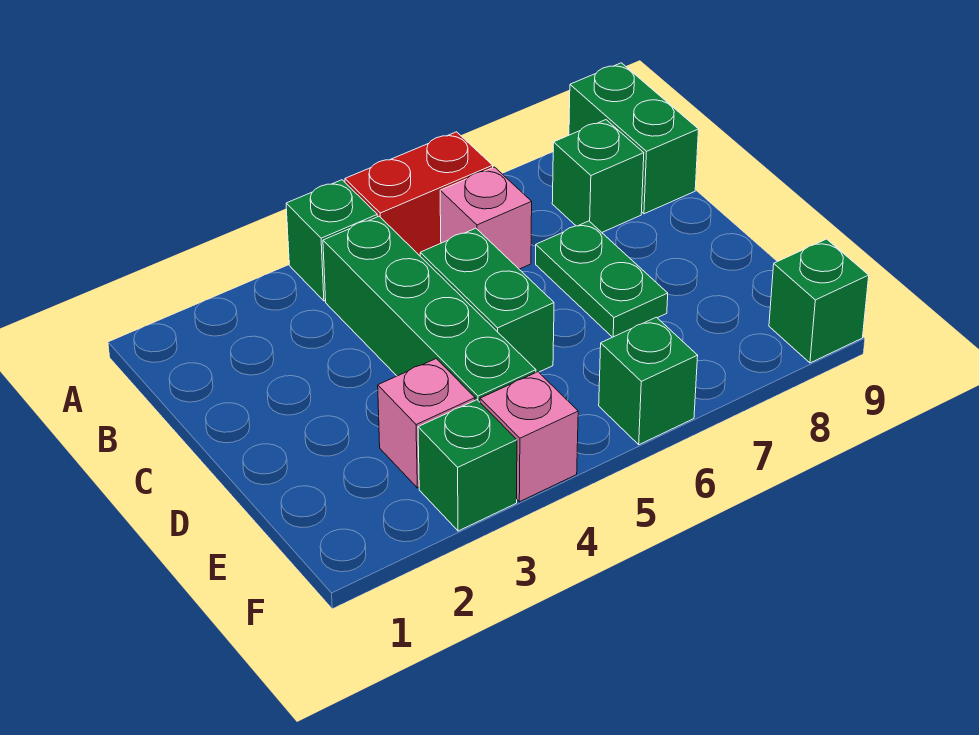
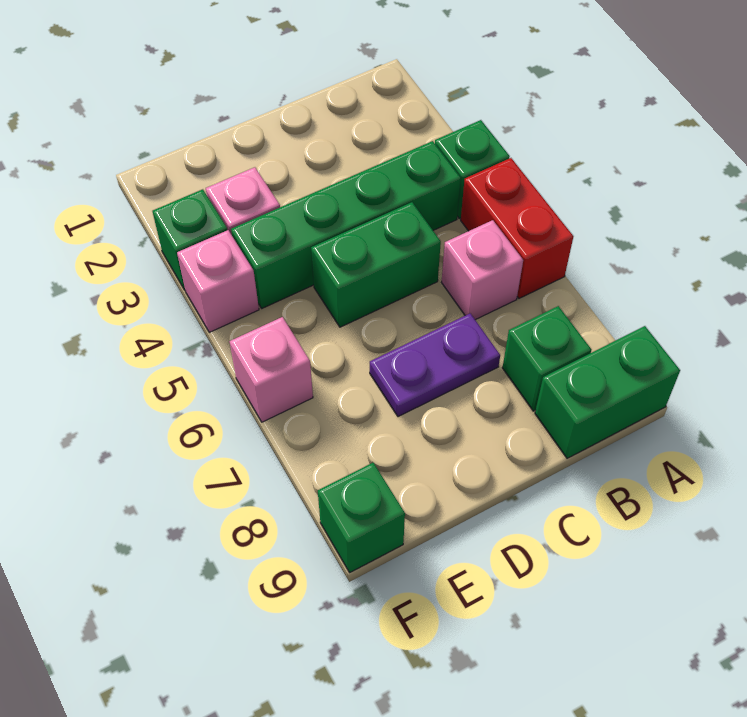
green 1x2 plate [536,221,668,337] -> purple 1x2 plate [370,313,500,417]
green 1x1 brick [599,317,698,445] -> pink 1x1 brick [229,317,313,422]

